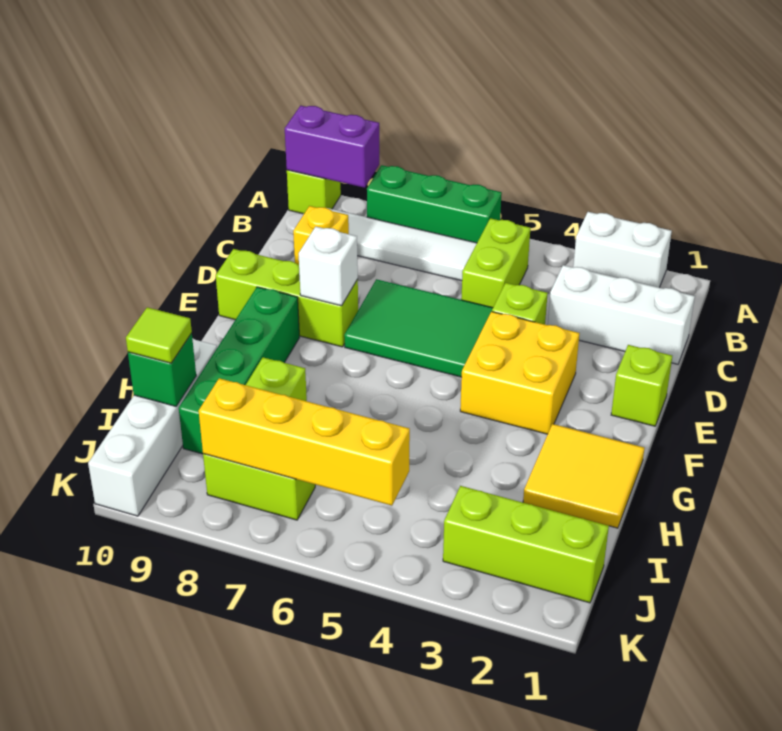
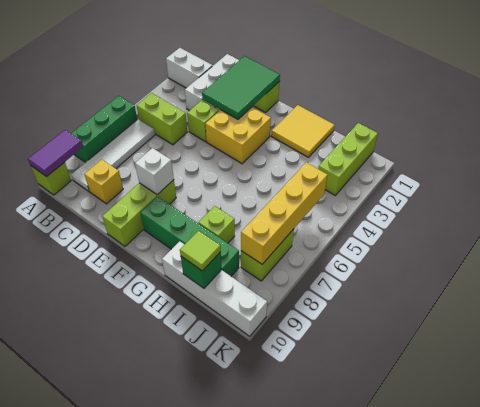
white 1x2 brick [573,212,672,288] -> white 1x2 brick turned to [166,48,212,88]
purple 1x2 brick [285,106,379,188] -> purple 1x2 tile [28,130,83,177]
green 2x3 tile [344,279,493,377] -> green 2x3 tile moved to [202,56,280,119]

